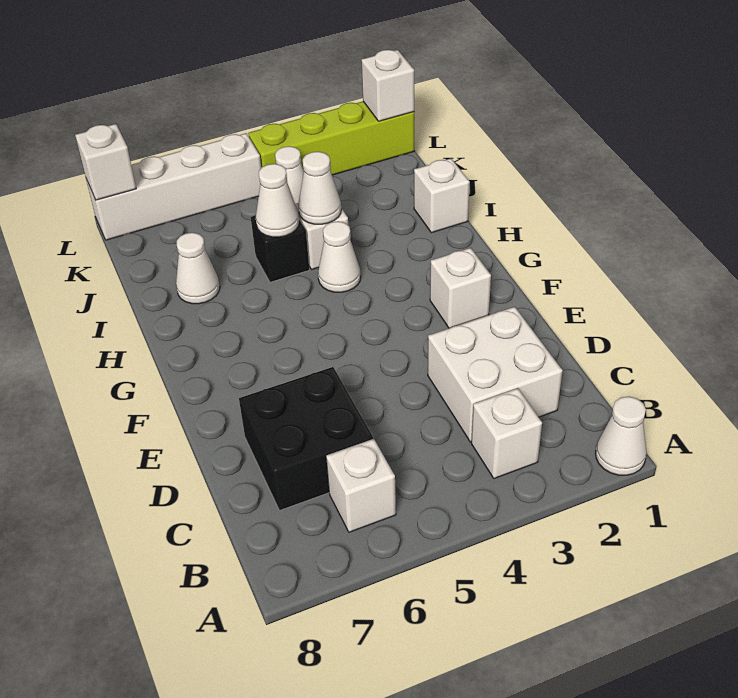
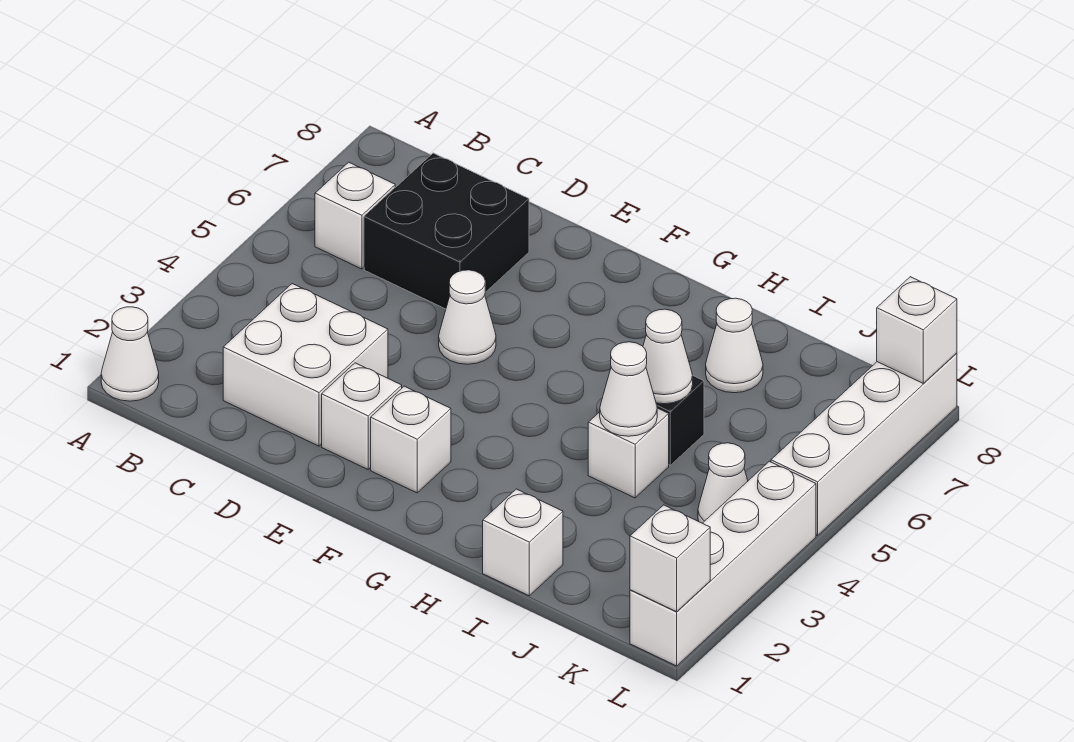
white 1x1 brick [471,388,542,479] -> white 1x1 brick moved to [322,363,402,469]
white 1x1 cone [318,221,361,292] -> white 1x1 cone moved to [439,270,496,364]
lime 1x4 brick [248,102,414,175] -> white 1x4 brick [630,461,816,666]

